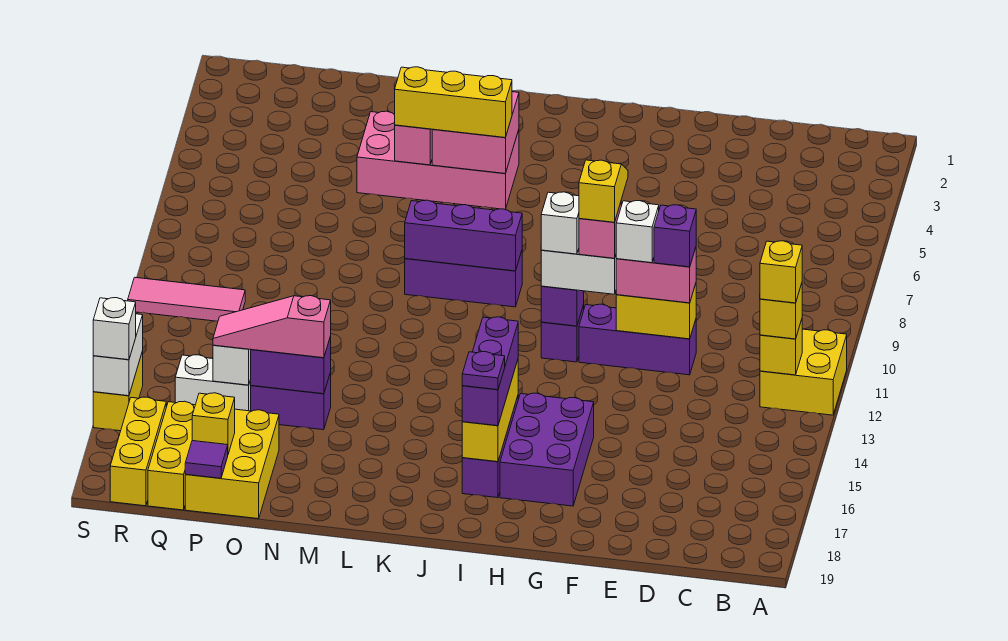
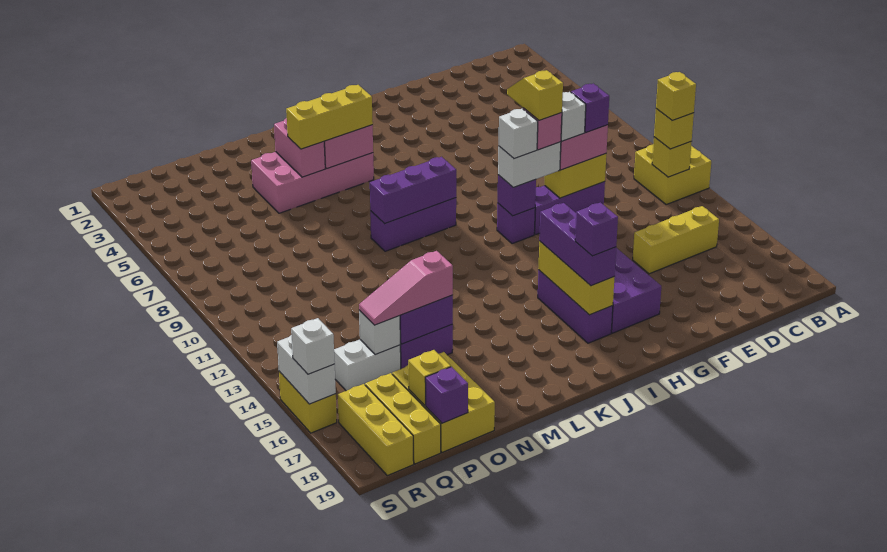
none -> yellow 1x3 brick [633,206,719,274]
purple 1x1 plate [462,352,505,390] -> purple 1x1 brick [575,203,618,256]
purple 1x1 tile [185,441,228,478] -> purple 1x1 brick [425,367,468,423]
pink 1x3 tile [128,277,245,321] -> none

